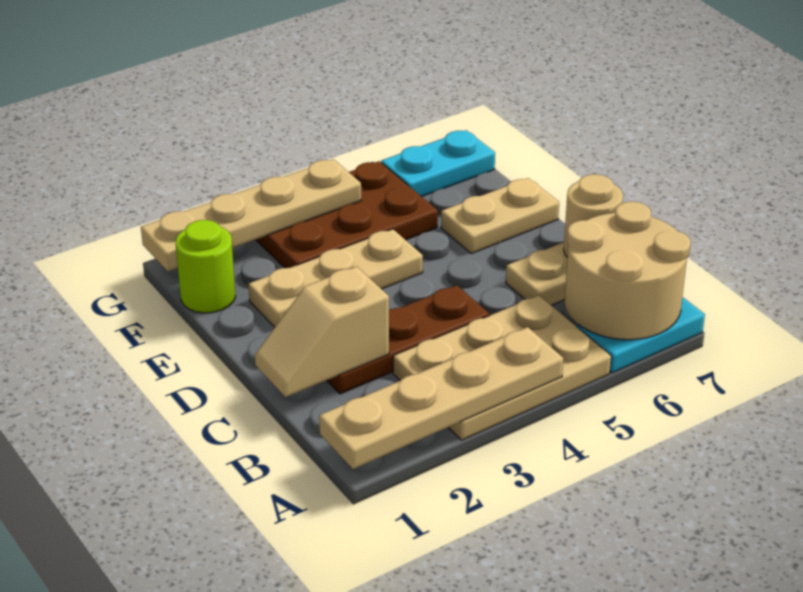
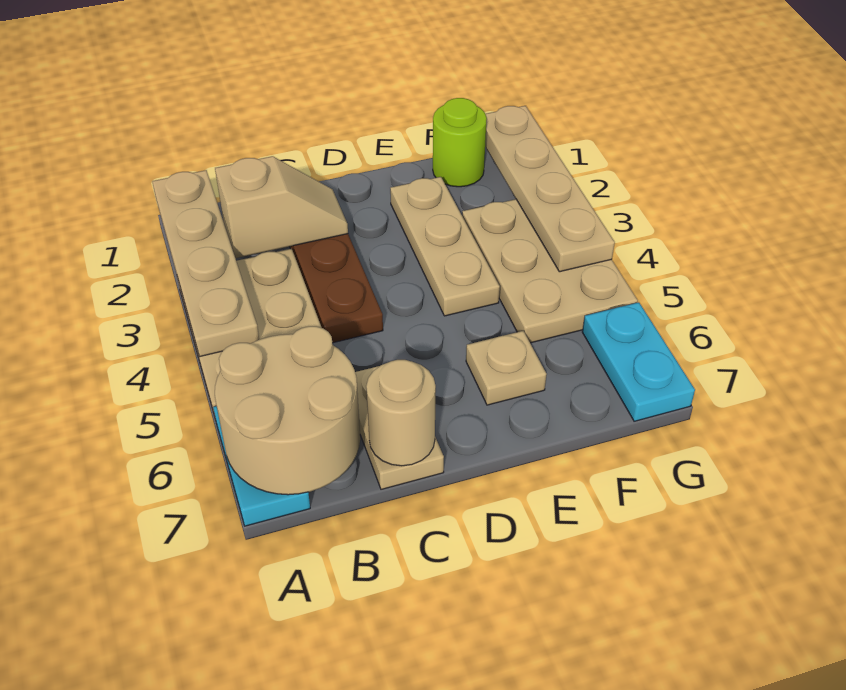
tan 1x2 slope [255,267,389,397] -> tan 1x2 slope turned to [215,156,348,258]
tan 1x2 plate [441,178,559,254] -> tan 1x1 plate [466,331,547,405]
brown 2x3 plate [256,161,438,268] -> tan 2x3 plate [462,199,638,343]

